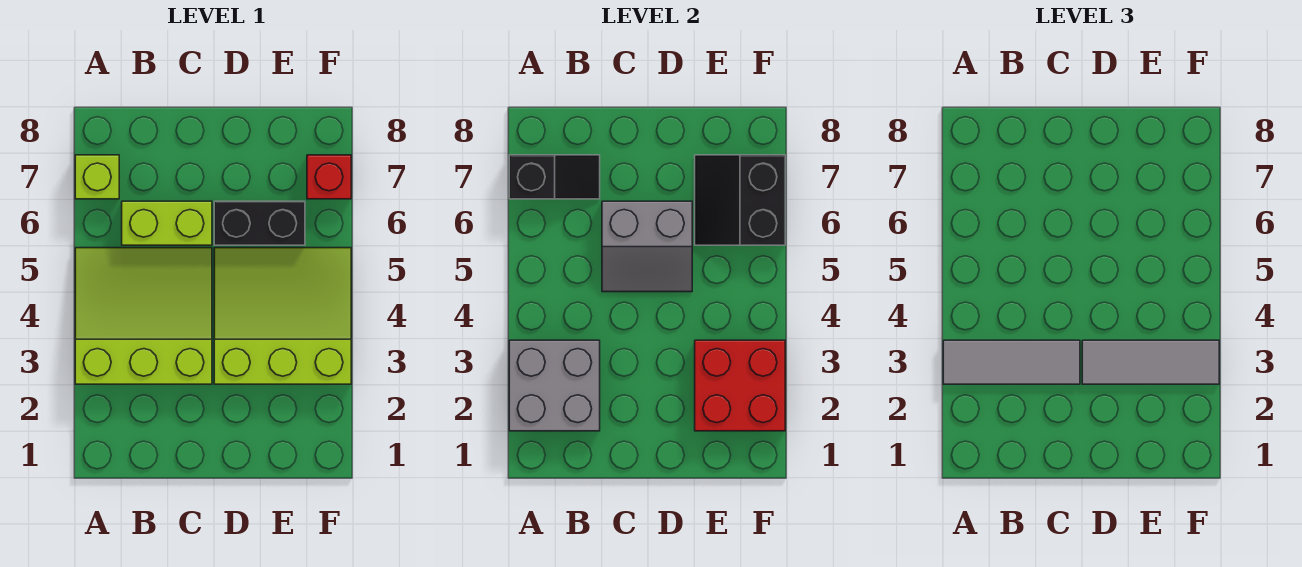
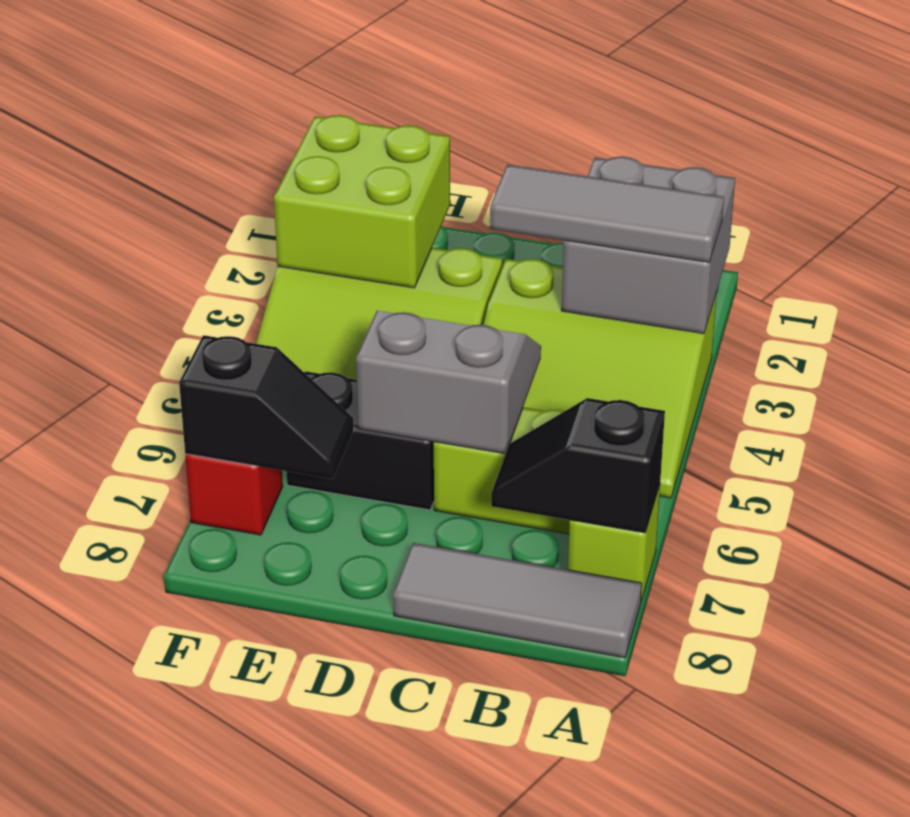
grey 1x3 tile [1082,340,1219,384] -> grey 1x3 tile moved to [393,543,642,658]
red 2x2 brick [695,340,785,431] -> lime 2x2 brick [274,115,450,288]
black 2x2 slope [695,155,785,245] -> black 1x2 slope [179,335,354,479]

